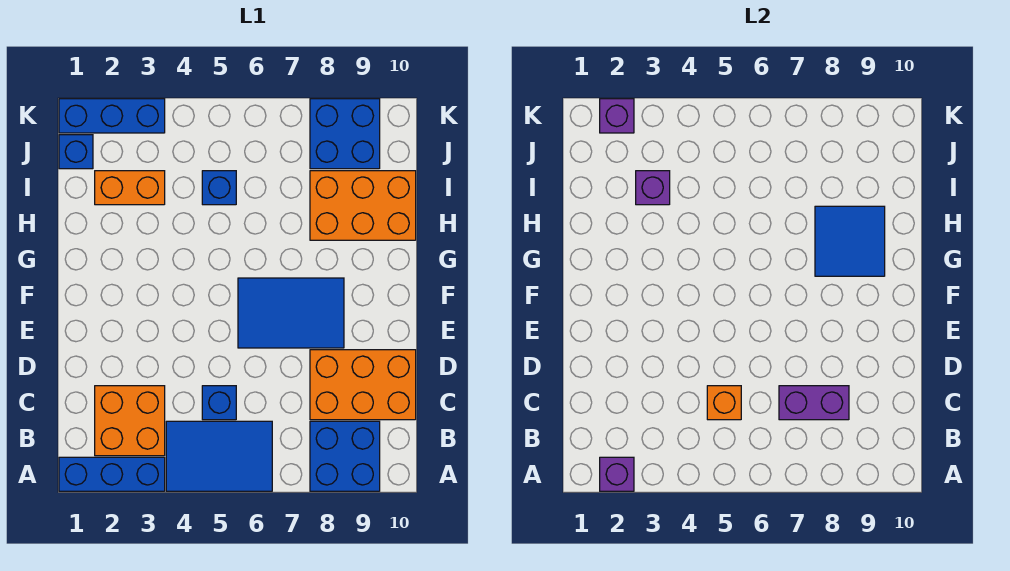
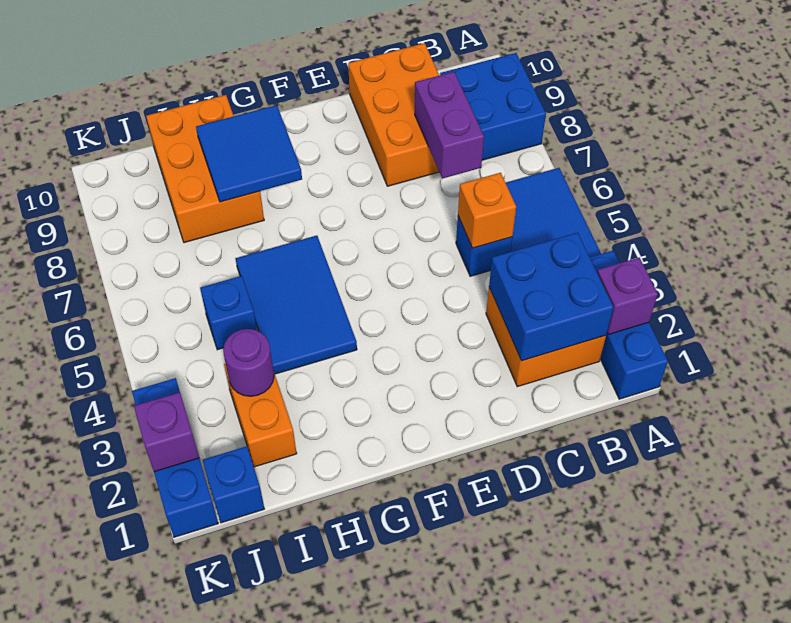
blue 2x3 tile [238,278,344,348] -> blue 2x3 tile moved to [236,236,357,374]
purple 1x1 brick [636,171,670,205] -> purple 1x1 round brick [223,329,274,396]
blue 2x2 brick [310,99,380,169] -> blue 2x2 brick moved to [489,233,613,361]

